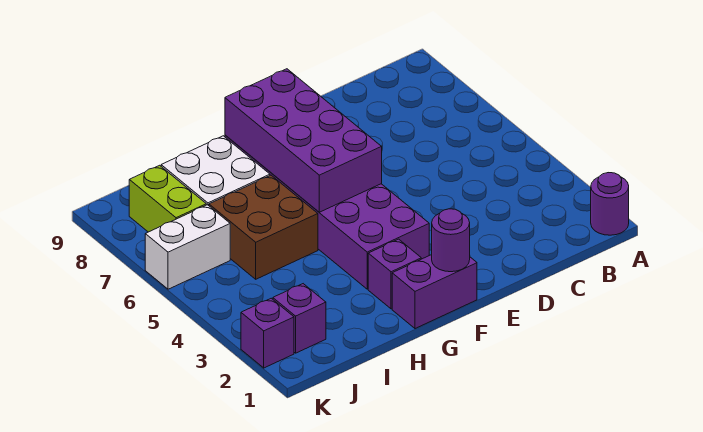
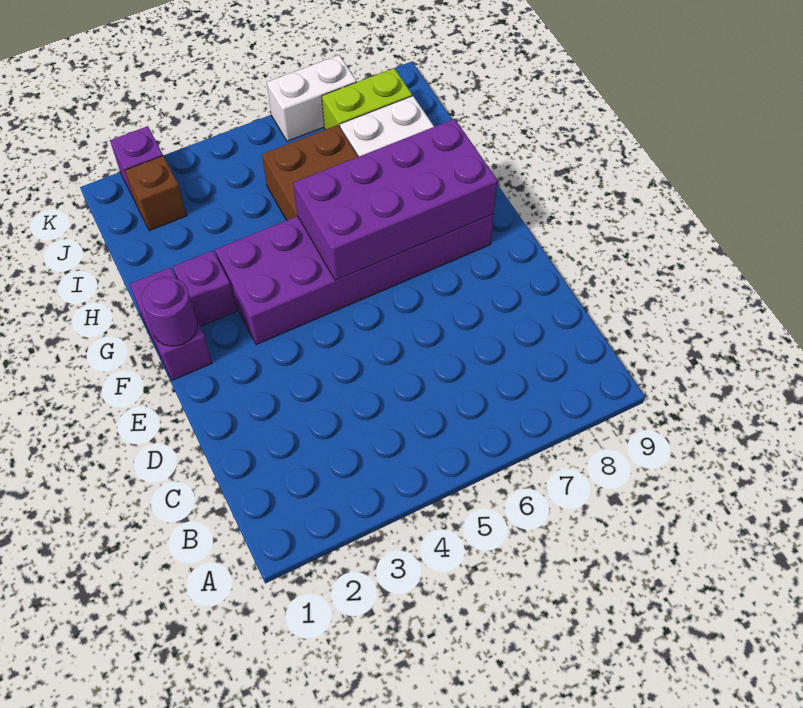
purple 1x1 round brick [591,173,629,235] -> none
purple 1x1 brick [273,284,326,353] -> brown 1x1 brick [125,156,187,231]
white 1x2 brick [145,205,230,289] -> white 1x2 brick turned to [267,55,357,141]

